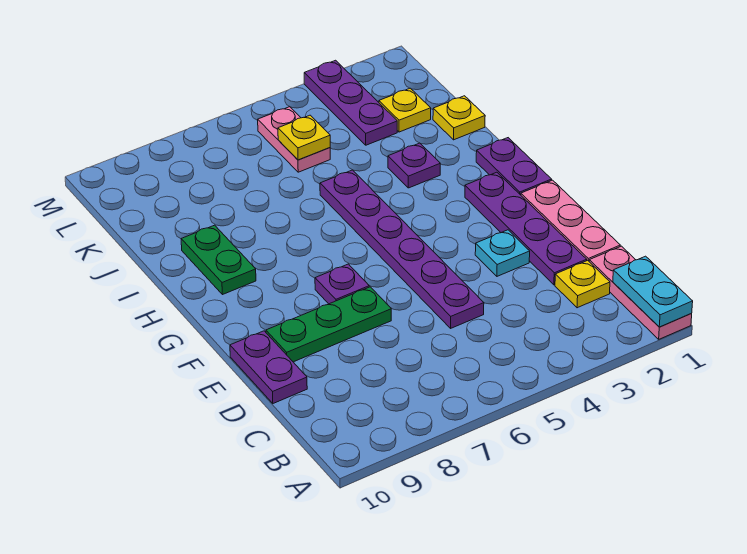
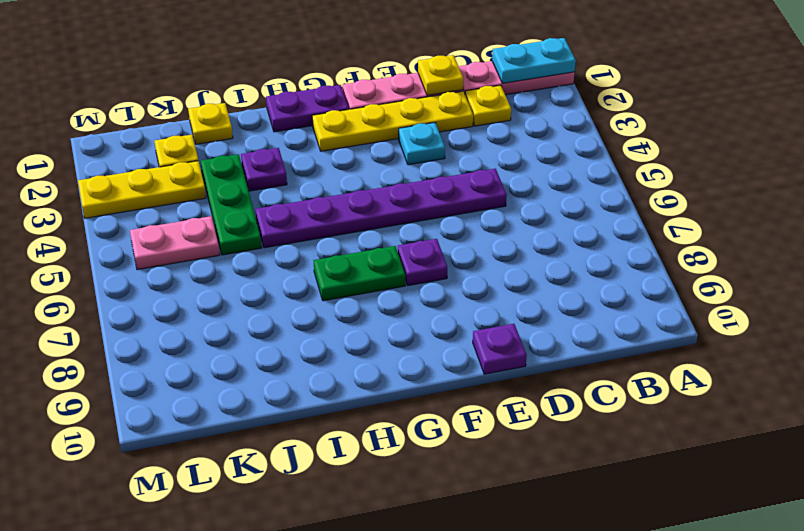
purple 1x4 plate [465,172,587,285] -> yellow 1x4 plate [312,91,473,151]
purple 1x2 plate [230,331,307,403] -> purple 1x1 plate [473,324,527,374]
green 1x3 plate [266,287,391,362] -> green 1x3 plate moved to [201,154,262,255]
green 1x2 plate [181,225,256,295] -> green 1x2 plate moved to [313,246,405,301]
purple 1x3 plate [304,60,397,145] -> yellow 1x3 plate [78,161,206,218]
yellow 1x1 plate [278,115,330,160] -> yellow 1x1 plate moved to [418,55,463,95]

